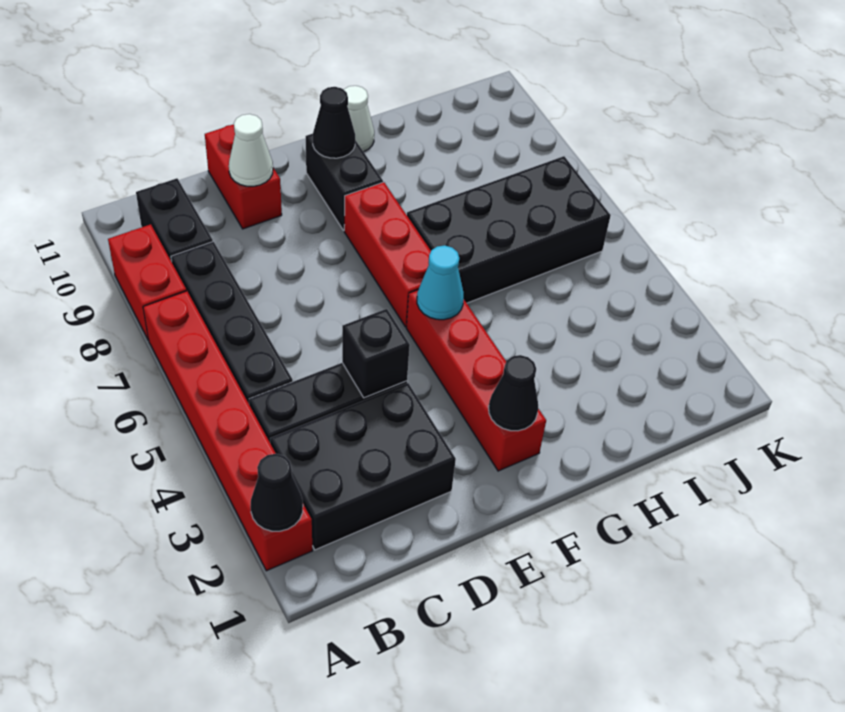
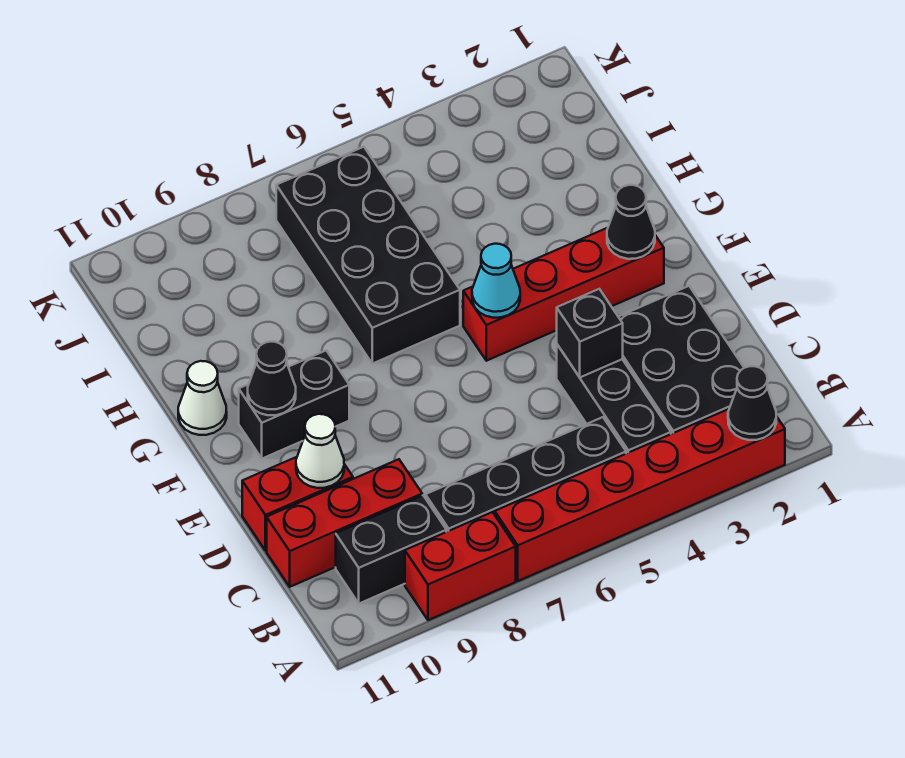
red 1x3 brick [344,182,431,327] -> red 1x3 brick moved to [267,459,422,587]

